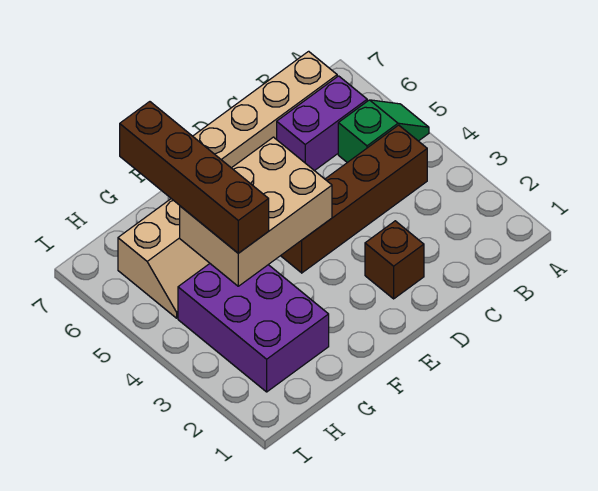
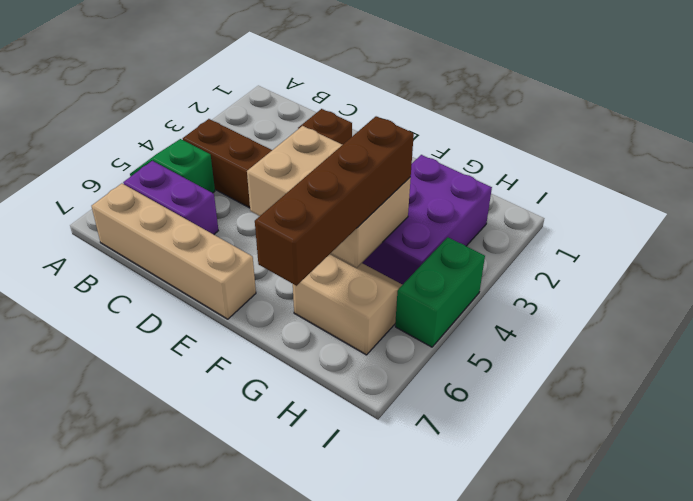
none -> green 1x2 brick [395,237,485,347]

